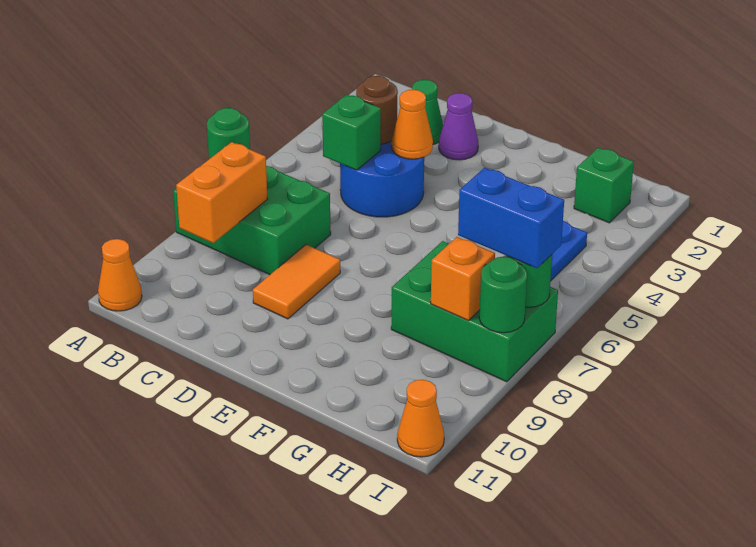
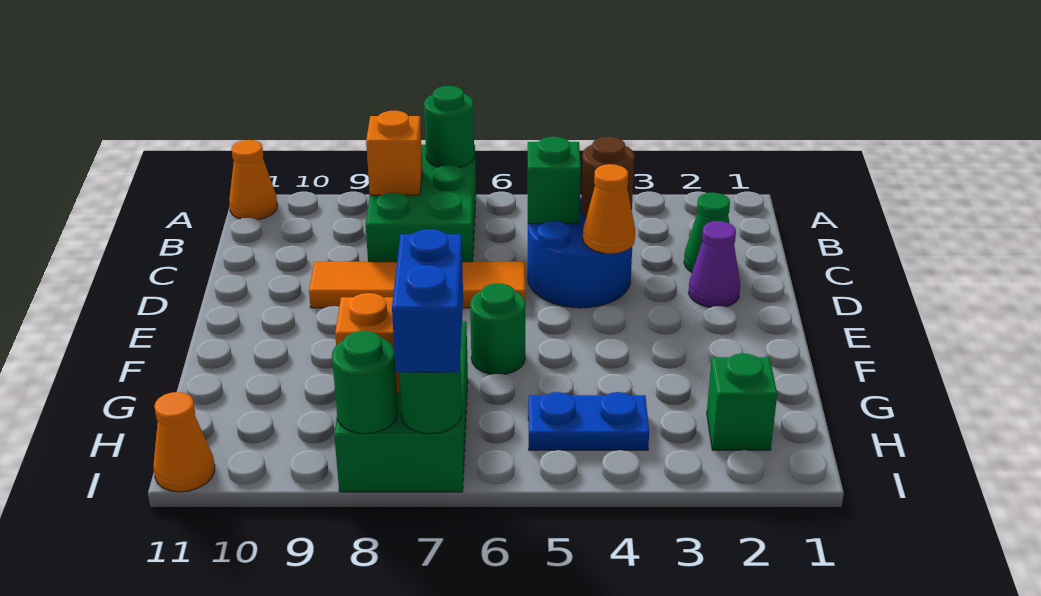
orange 1x2 brick [176,142,268,243] -> orange 1x1 brick [366,111,422,195]
orange 1x2 tile [253,245,340,319] -> orange 1x4 tile [309,262,525,308]
none -> green 1x1 round brick [470,283,526,374]

